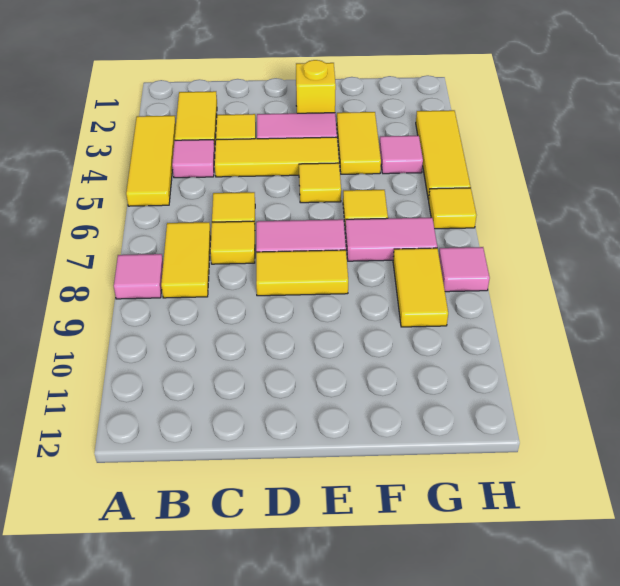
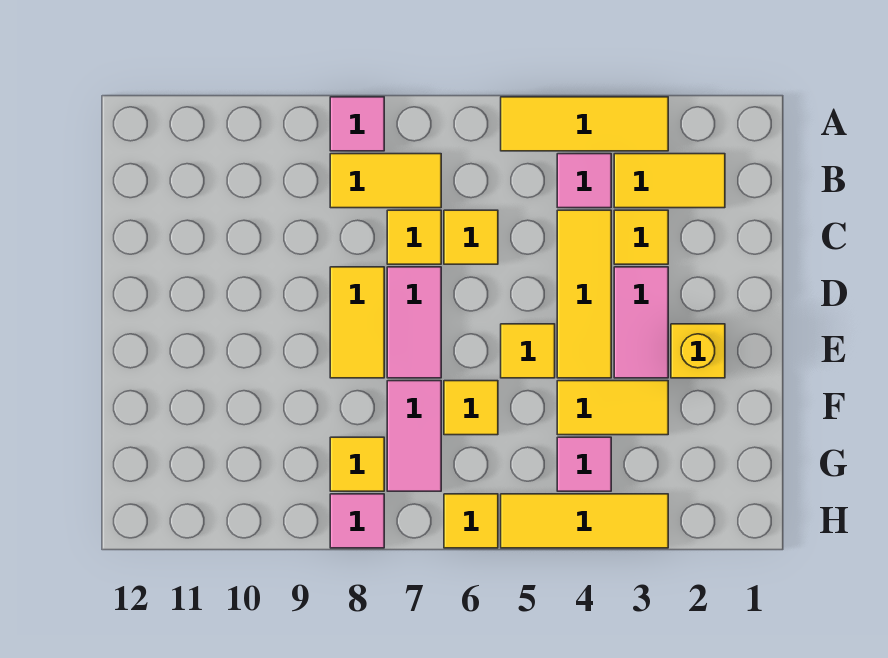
yellow 1x2 tile [393,248,448,327] -> yellow 1x1 tile [330,437,384,491]

